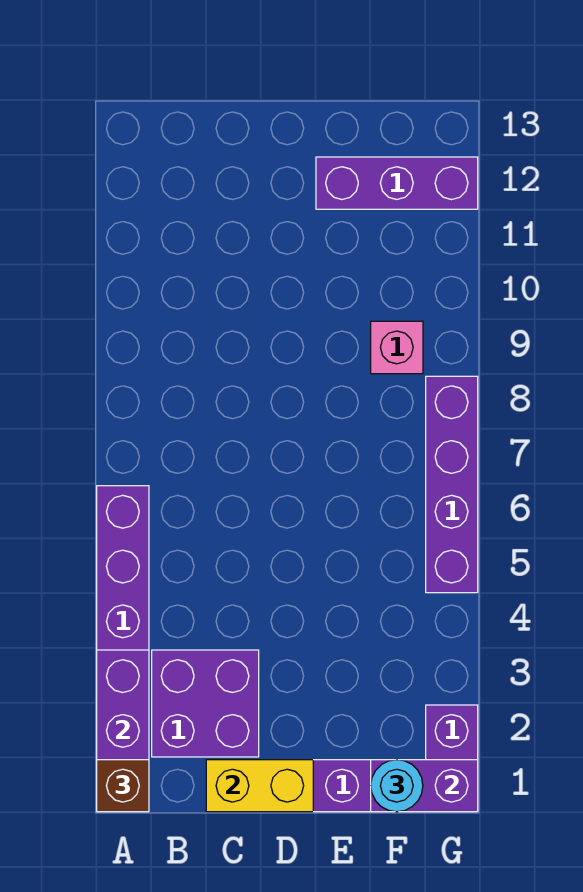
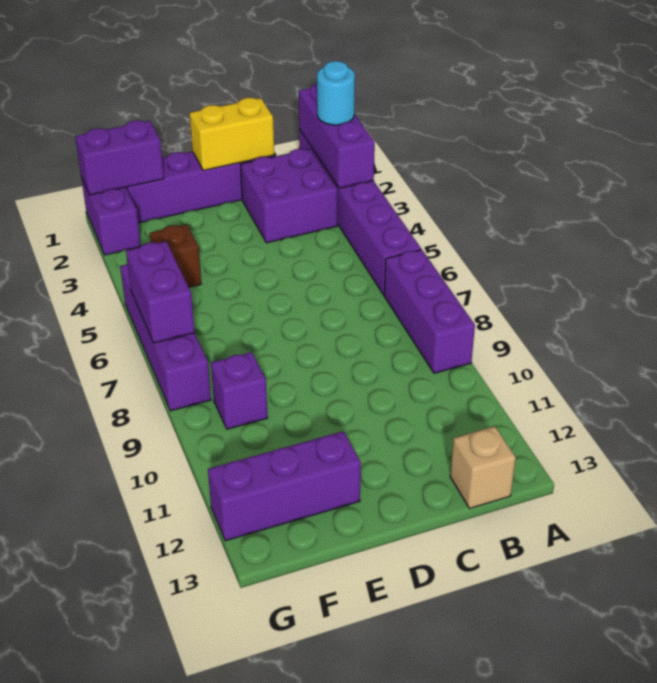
brown 1x1 brick [97,760,149,812] -> brown 1x1 brick moved to [150,224,201,287]
none -> purple 1x3 brick [384,250,475,373]
none -> tan 1x1 brick [450,426,516,509]
cyan 1x1 round brick [371,760,423,812] -> cyan 1x1 round brick moved to [317,61,355,125]
pink 1x1 brick [371,321,423,374] -> purple 1x1 brick [211,352,268,429]
none -> purple 1x2 brick [126,241,195,343]

